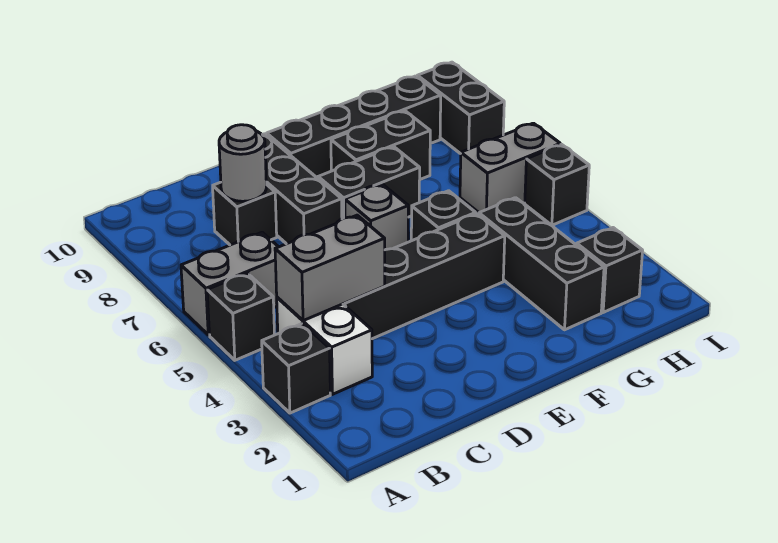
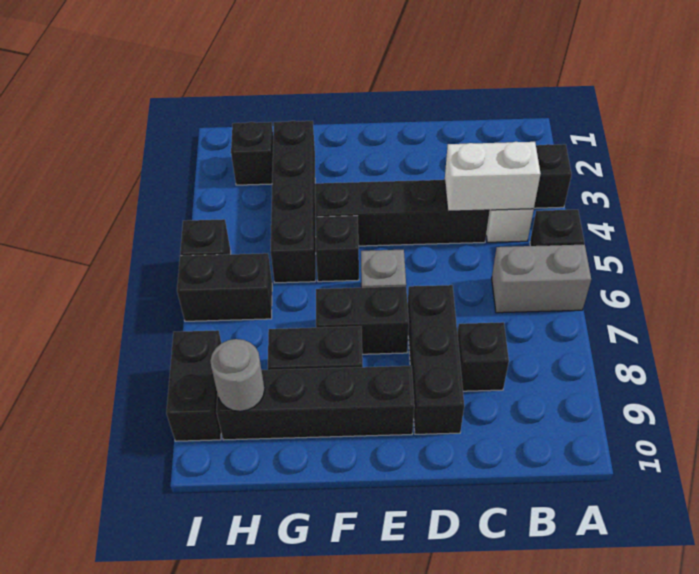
grey 1x2 brick [275,215,385,321] -> white 1x2 brick [445,142,541,211]
grey 1x1 round brick [219,125,266,201] -> grey 1x1 round brick moved to [210,339,265,411]
black 1x3 brick [479,198,604,330] -> black 1x4 brick [271,121,316,283]
grey 1x2 brick [460,123,560,213] -> black 1x2 brick [177,253,272,321]

